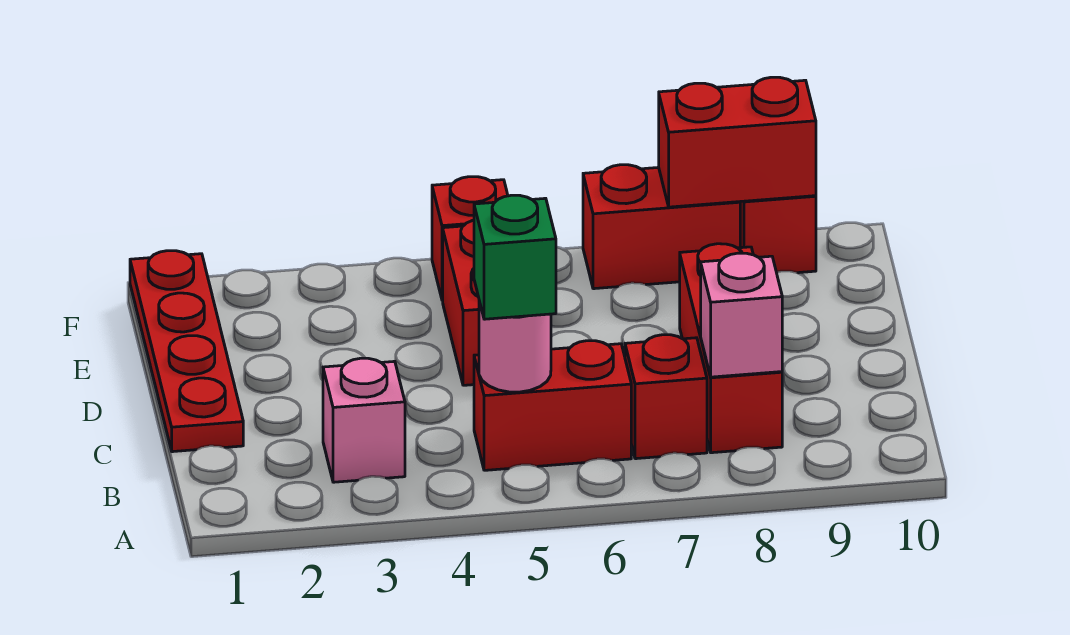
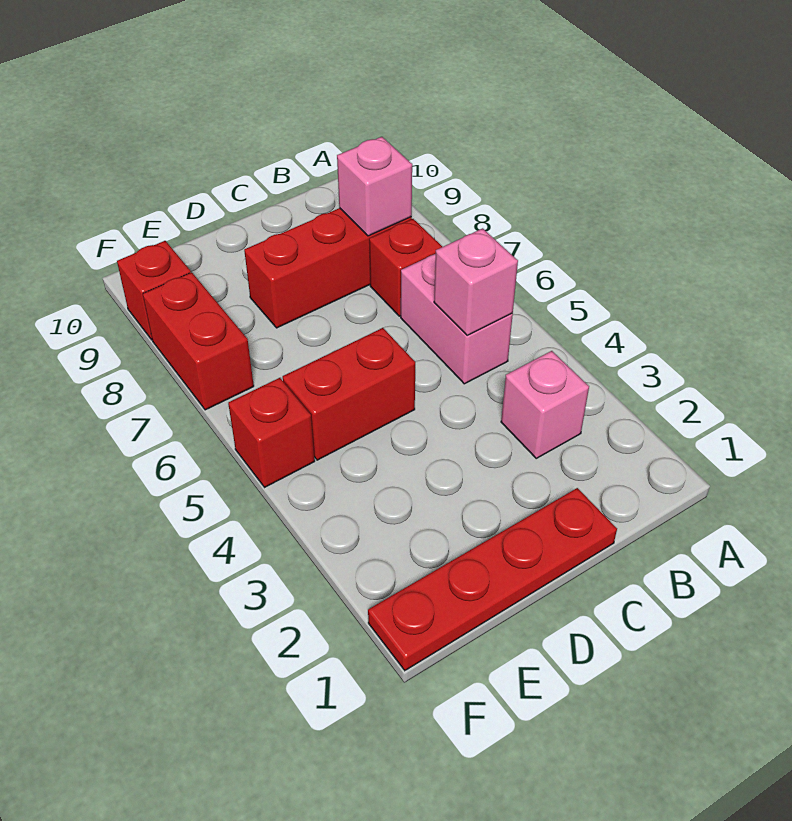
red 1x2 brick [474,341,631,470] -> pink 1x2 brick [401,254,513,384]
pink 1x1 round brick [479,301,551,392] -> pink 1x1 brick [434,228,518,335]
green 1x1 brick [474,195,556,319] -> none
red 1x2 brick [659,77,816,207] -> none

